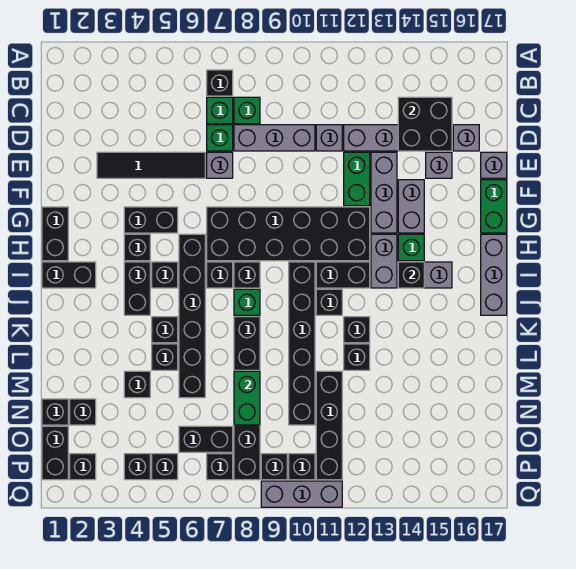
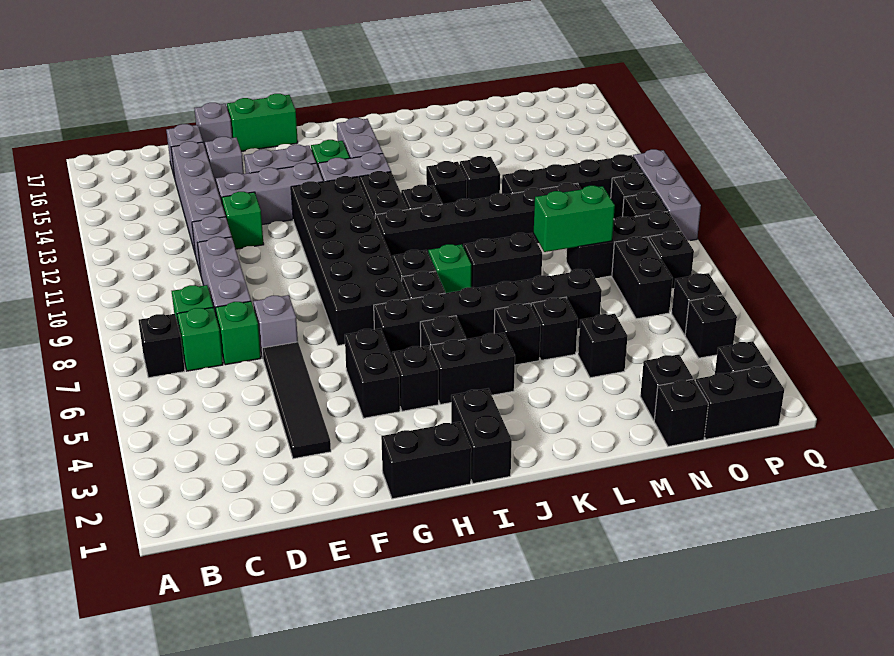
black 2x2 brick [398,97,452,151] -> none
green 1x2 brick [344,152,370,206] -> green 1x1 brick [222,192,264,249]
grey 1x3 brick [481,234,507,315] -> none
black 1x1 brick [398,262,424,288] -> none

